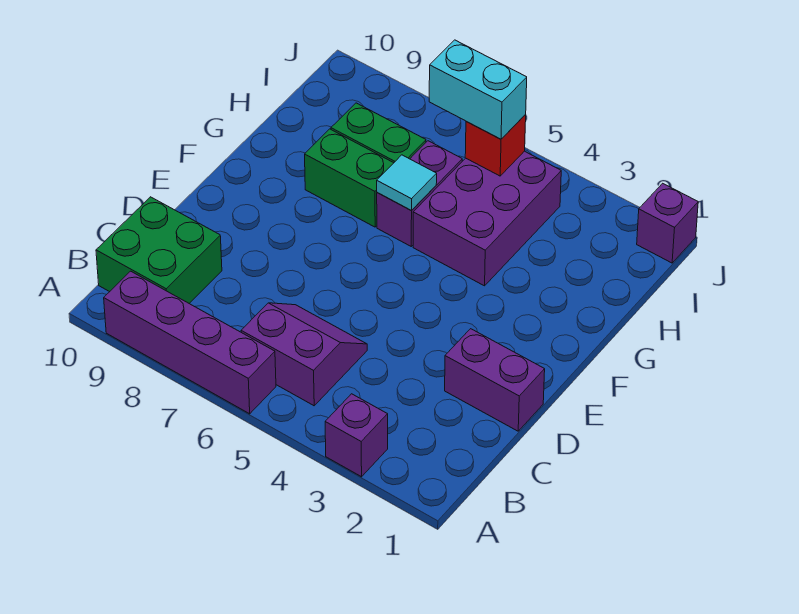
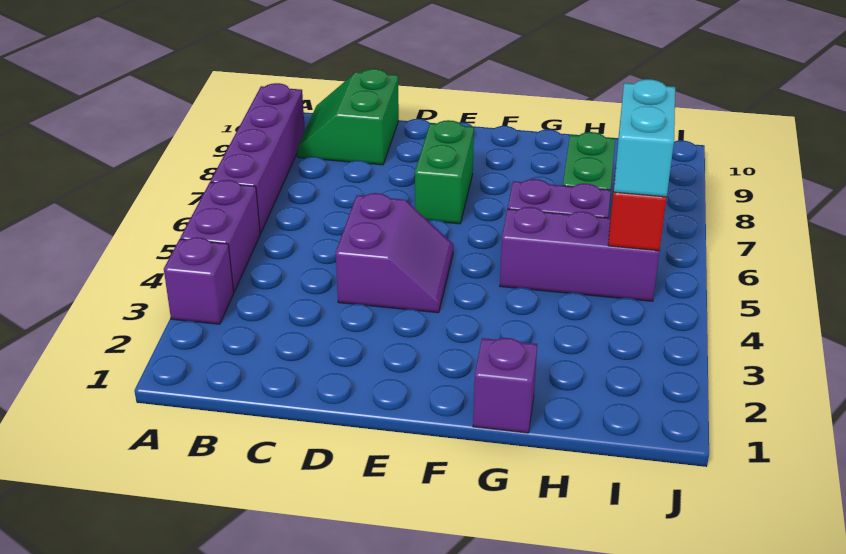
purple 2x2 slope [241,303,367,406] -> purple 2x2 slope moved to [336,193,453,313]
green 2x2 brick [96,197,222,303] -> green 2x2 slope [297,69,399,165]
purple 1x2 brick [445,329,545,431] -> purple 1x2 brick moved to [180,180,260,292]
purple 2x3 brick [413,151,561,286] -> purple 1x3 brick [500,207,659,301]
cyan 1x1 tile [377,155,437,211] -> none
green 1x2 brick [305,129,393,227] -> green 1x2 brick moved to [415,120,474,224]
purple 1x1 brick [637,183,698,263] -> purple 1x1 brick moved to [473,338,537,433]

